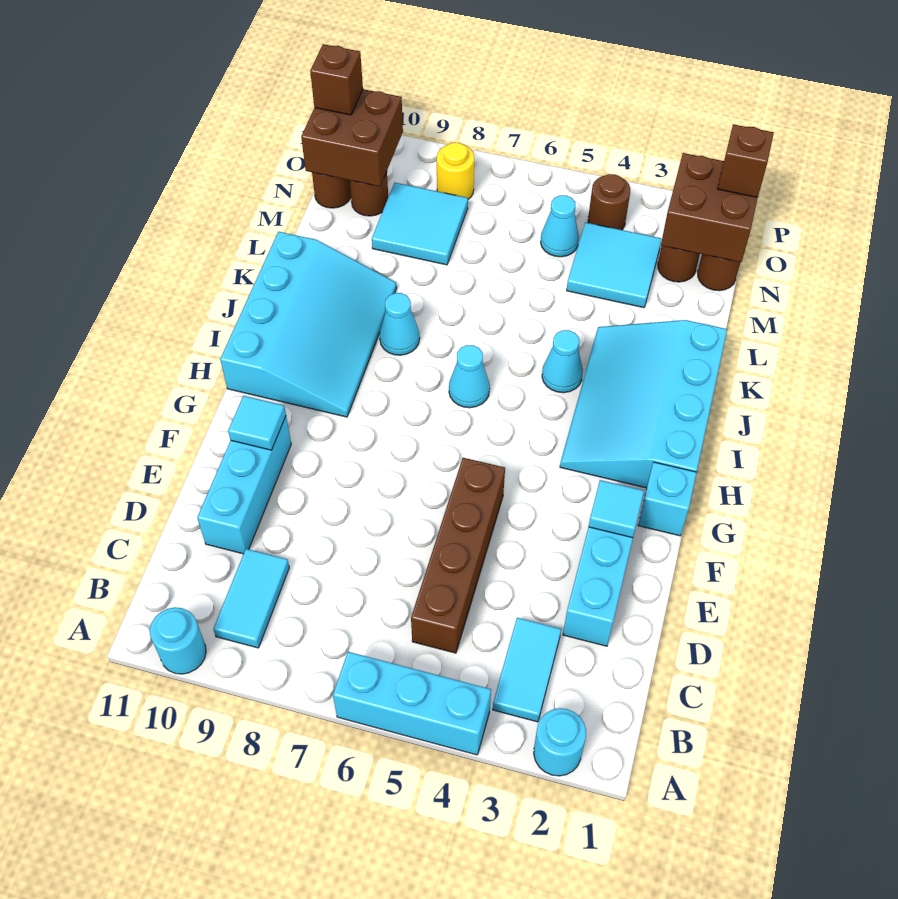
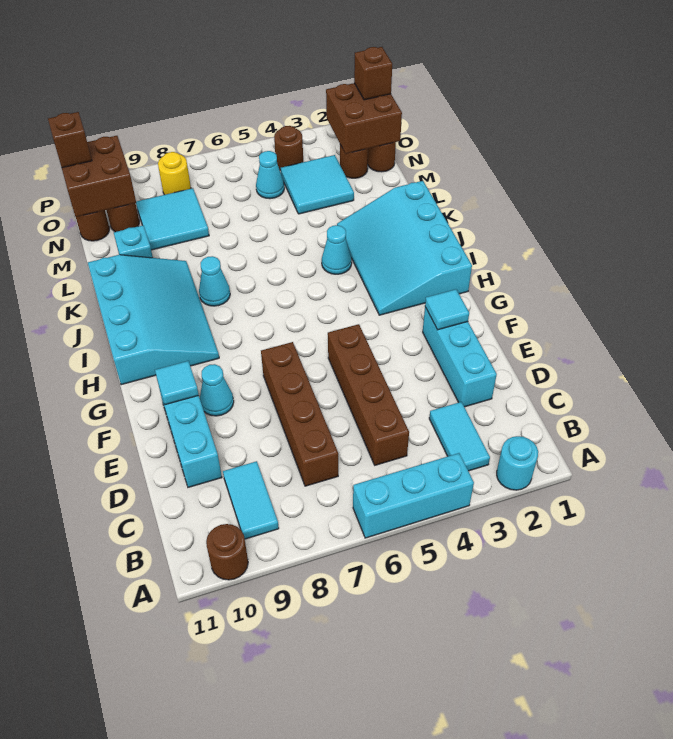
cyan 1x1 round brick [150,607,206,674] -> brown 1x1 round brick [206,524,248,580]
none -> brown 1x4 brick [261,342,338,486]
cyan 1x1 brick [638,462,697,536] -> cyan 1x1 brick moved to [114,225,153,258]
cyan 1x1 cone [449,345,490,408] -> cyan 1x1 cone moved to [200,364,234,416]

